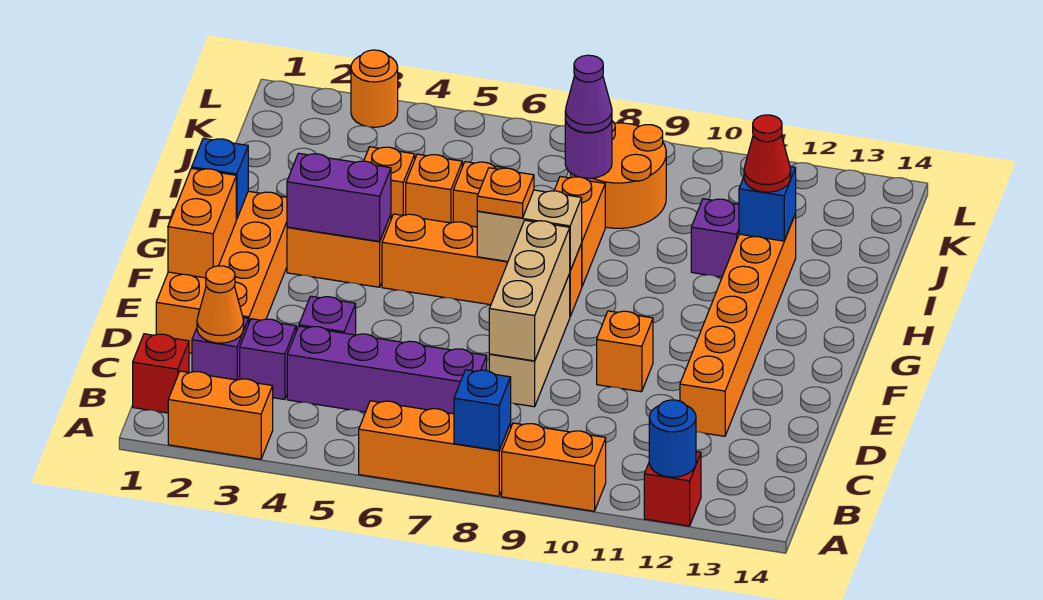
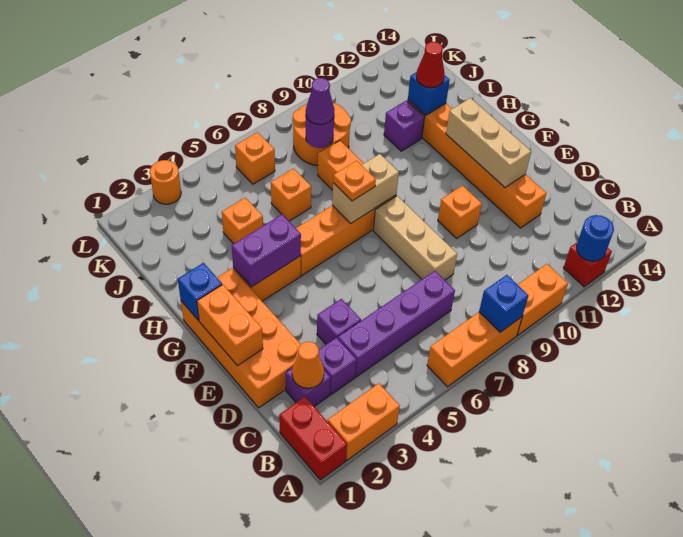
red 1x1 brick [133,334,189,413] -> red 1x2 brick [279,397,347,480]
tan 1x3 brick [489,220,570,361] -> tan 1x3 brick moved to [446,98,531,187]
orange 1x1 brick [406,154,462,223] -> orange 1x1 brick moved to [235,132,275,184]

